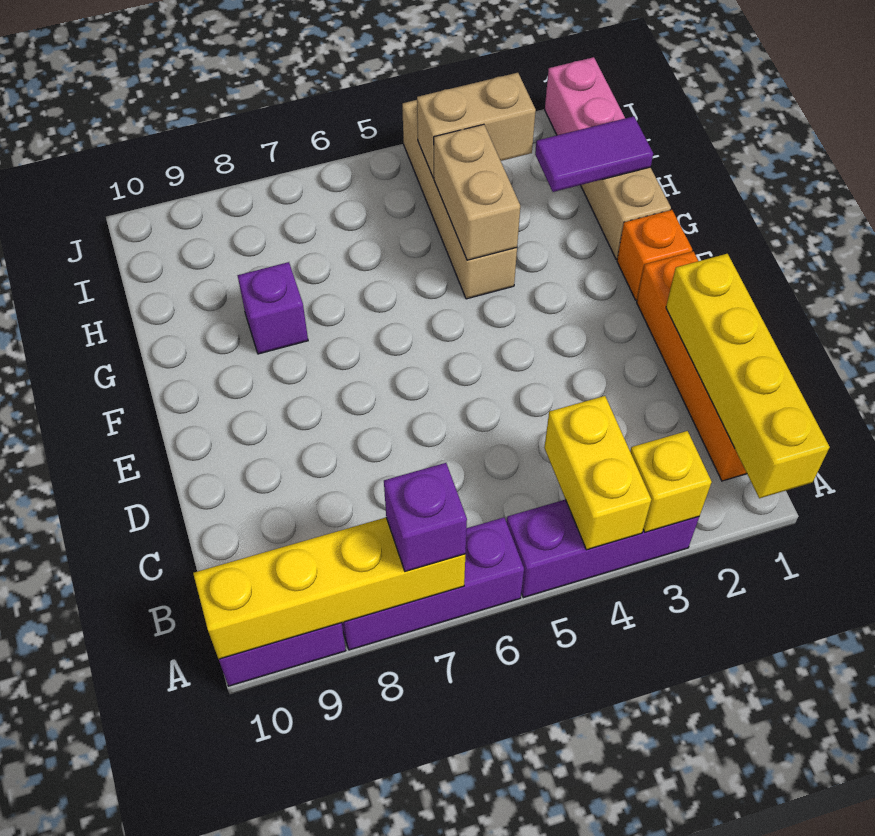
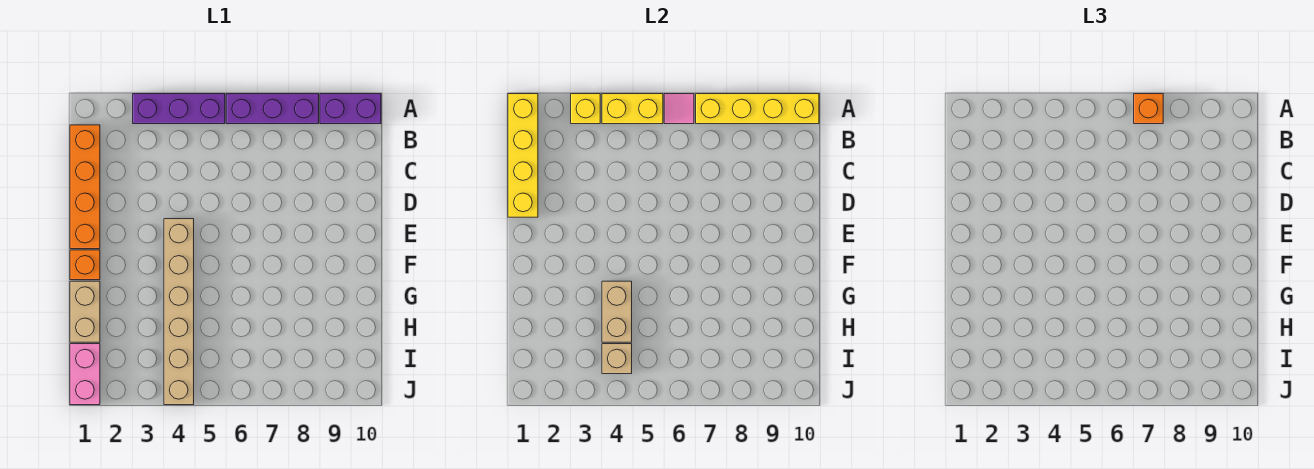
yellow 1x2 brick [544,396,651,550] -> yellow 1x2 brick turned to [602,94,663,124]
none -> pink 1x1 tile [664,94,694,124]
purple 1x1 brick [384,463,467,572] -> orange 1x1 brick [1134,94,1163,124]
tan 1x4 brick [402,100,517,299] -> tan 1x6 brick [164,219,194,405]
purple 1x1 brick [238,262,308,354] -> none
purple 1x2 tile [535,116,653,192] -> none
tan 1x2 brick [417,73,536,178] -> tan 1x1 brick [602,344,632,374]

